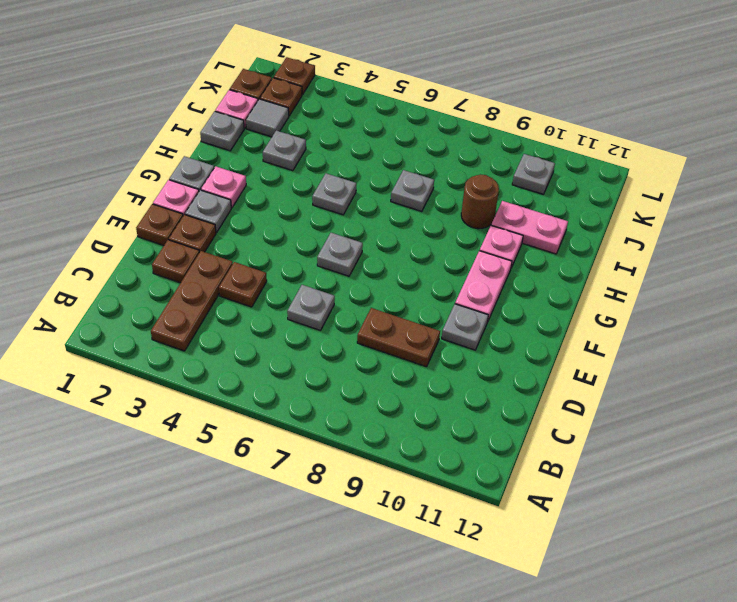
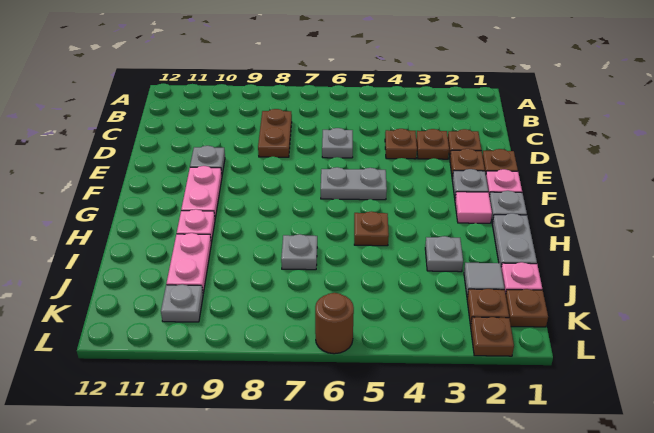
brown 1x3 plate [151,251,233,351] -> brown 1x1 plate [416,129,449,159]
brown 1x2 plate [357,308,440,367] -> brown 1x2 plate turned to [258,109,292,157]
grey 1x1 plate [317,233,363,276] -> grey 1x2 plate [321,167,387,200]
pink 1x1 plate [201,167,246,208] -> pink 1x1 tile [455,192,492,223]
grey 1x1 plate [312,173,356,215] -> brown 1x1 plate [354,212,389,246]
grey 1x1 plate [200,111,244,151] -> grey 1x2 plate [492,213,537,267]
brown 1x1 round brick [461,175,499,229] -> brown 1x1 round brick moved to [315,293,354,354]
pink 1x2 plate [491,201,568,254] -> pink 1x2 plate turned to [166,233,211,293]

